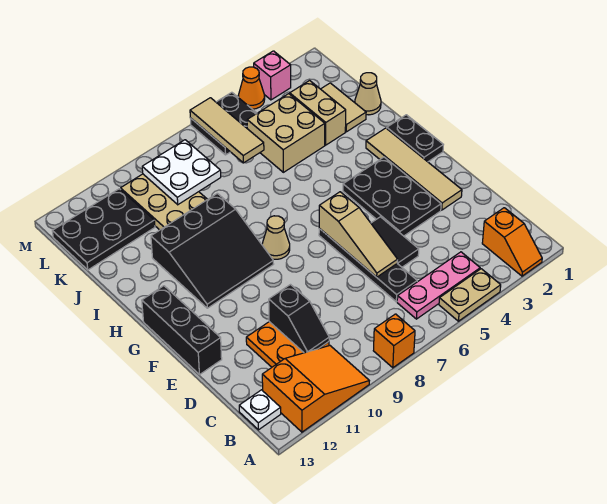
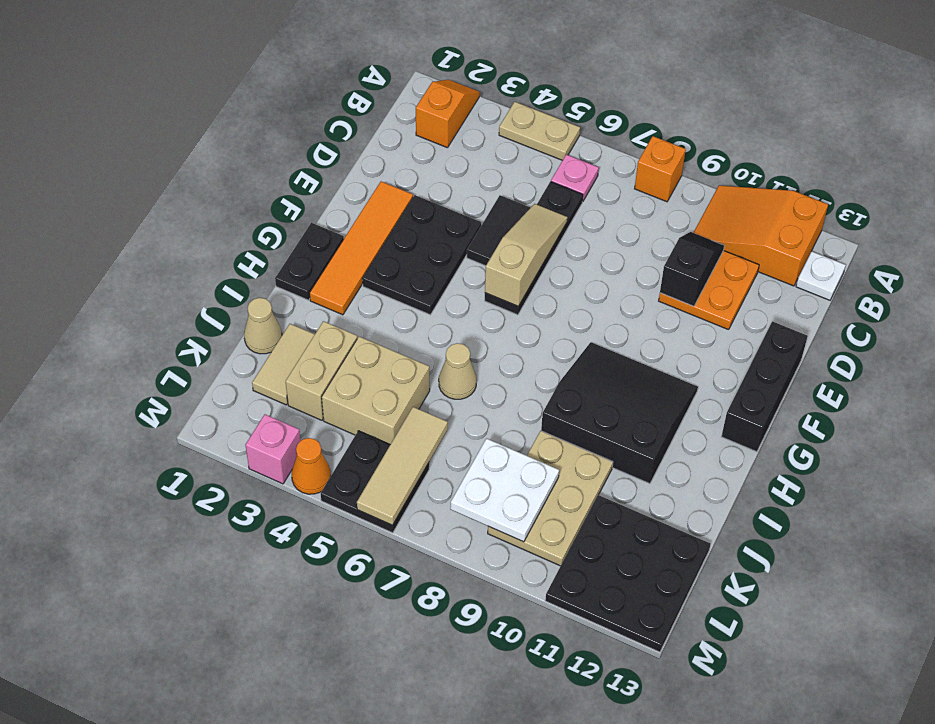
pink 1x3 plate [397,252,480,319] -> pink 1x1 plate [551,155,599,202]
tan 1x4 tile [366,128,462,210] -> orange 1x4 tile [310,181,413,315]
tan 1x1 cone [262,216,290,259] -> tan 1x1 cone moved to [439,343,477,399]
black 2x3 plate [52,189,155,270] -> black 3x3 plate [545,495,710,652]

